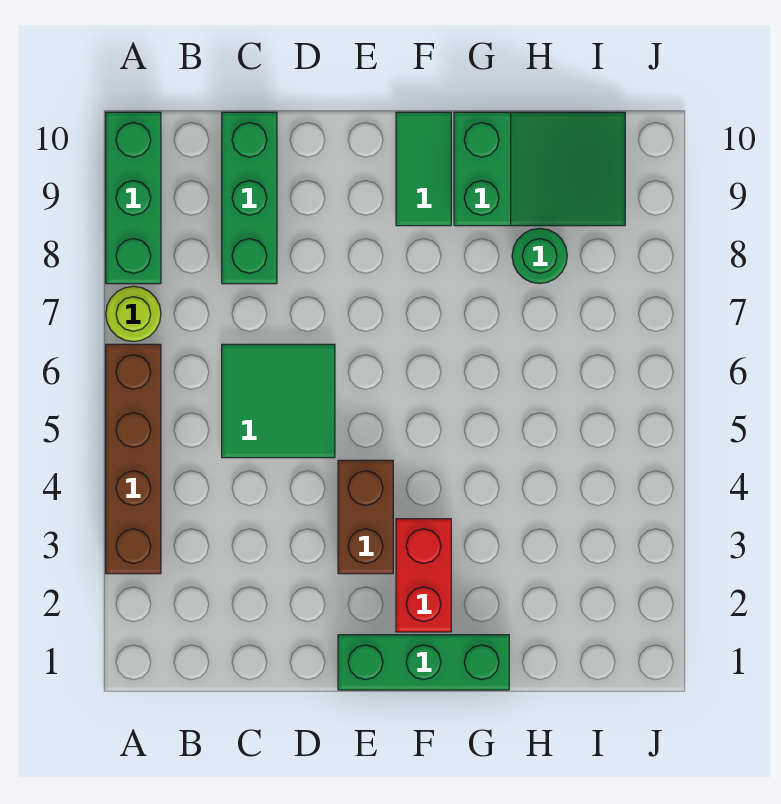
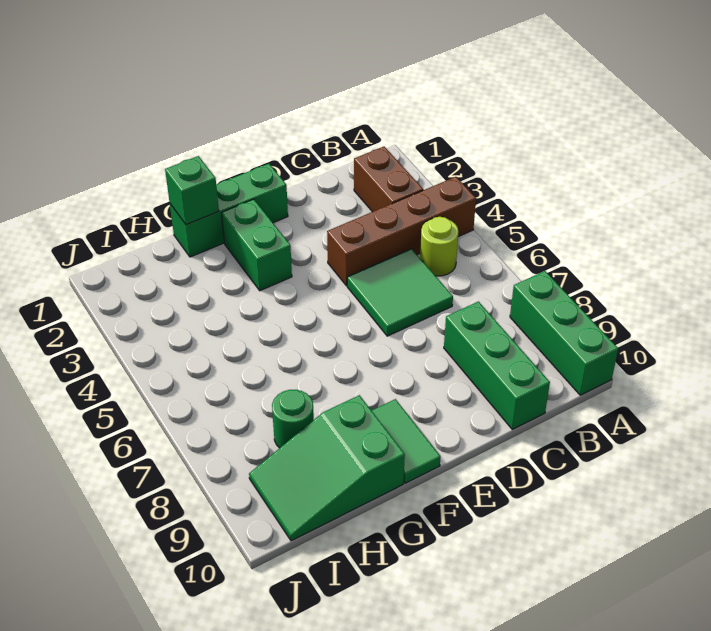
brown 1x4 brick [106,344,161,574] -> brown 1x4 brick turned to [327,177,476,286]
lime 1x1 round brick [106,286,161,342] -> lime 1x1 round brick moved to [420,217,458,276]
brown 1x2 brick [338,460,393,574] -> brown 1x2 brick moved to [354,147,423,212]
red 1x2 brick [396,519,451,632] -> green 1x2 brick [222,199,292,291]
none -> green 1x1 brick [165,156,219,225]

